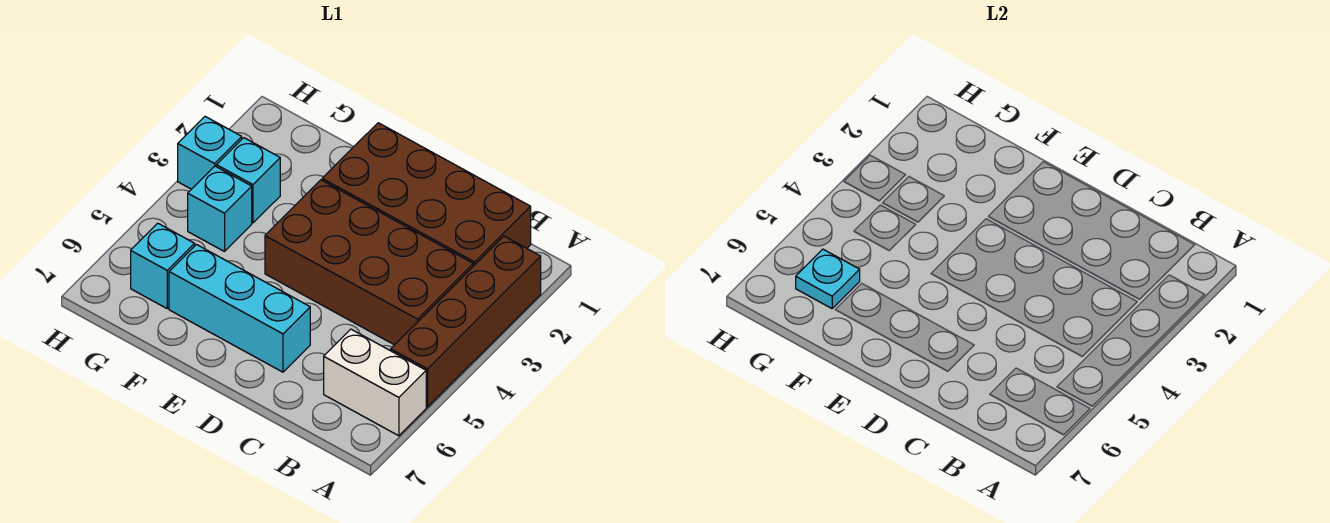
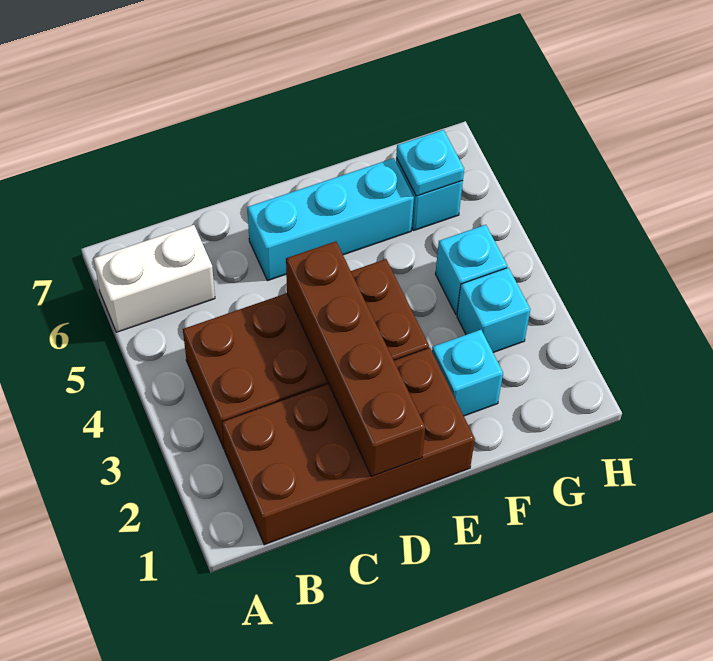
brown 1x4 brick [391,236,541,407] -> brown 1x4 brick moved to [286,241,425,476]
cyan 1x1 brick [178,117,242,189] -> cyan 1x1 brick moved to [432,330,503,416]

